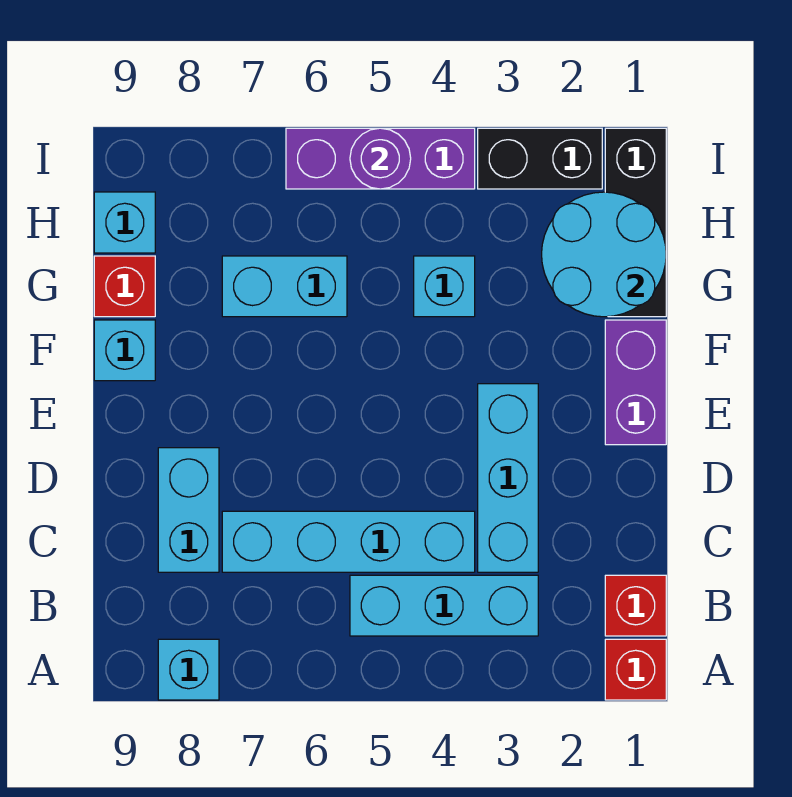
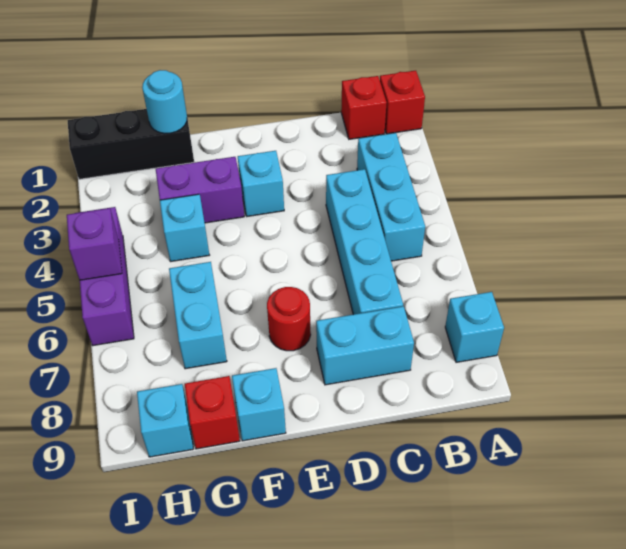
cyan 1x3 brick [478,384,538,572] -> cyan 1x1 brick [238,151,284,216]
purple 1x2 brick [605,320,666,445] -> purple 1x2 brick moved to [155,157,244,223]
none -> red 1x1 round brick [267,287,311,351]
cyan 2x2 round brick [542,192,666,317] -> cyan 1x1 round brick [142,70,187,134]
black 1x2 brick [478,128,602,189] -> none
purple 1x1 round brick [350,128,411,189] -> purple 1x1 brick [67,208,122,280]

